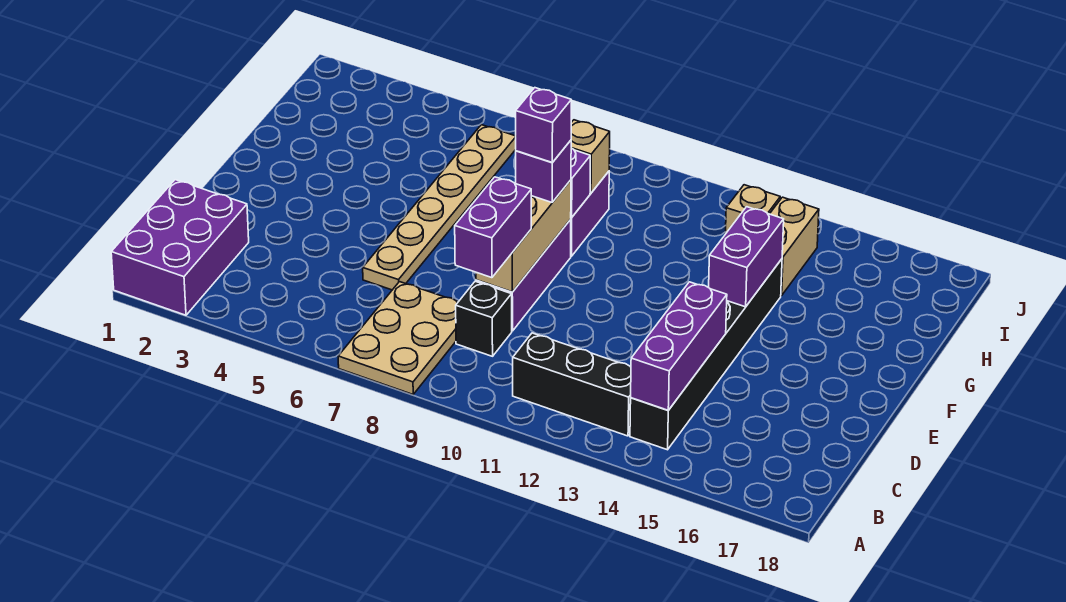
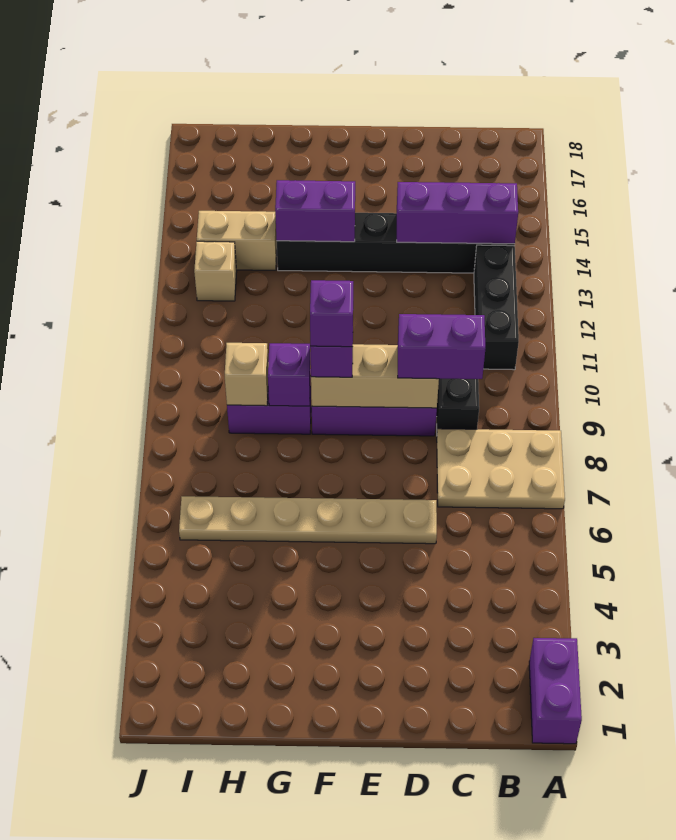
purple 2x3 brick [111,180,249,315] -> purple 1x2 brick [529,638,582,744]

